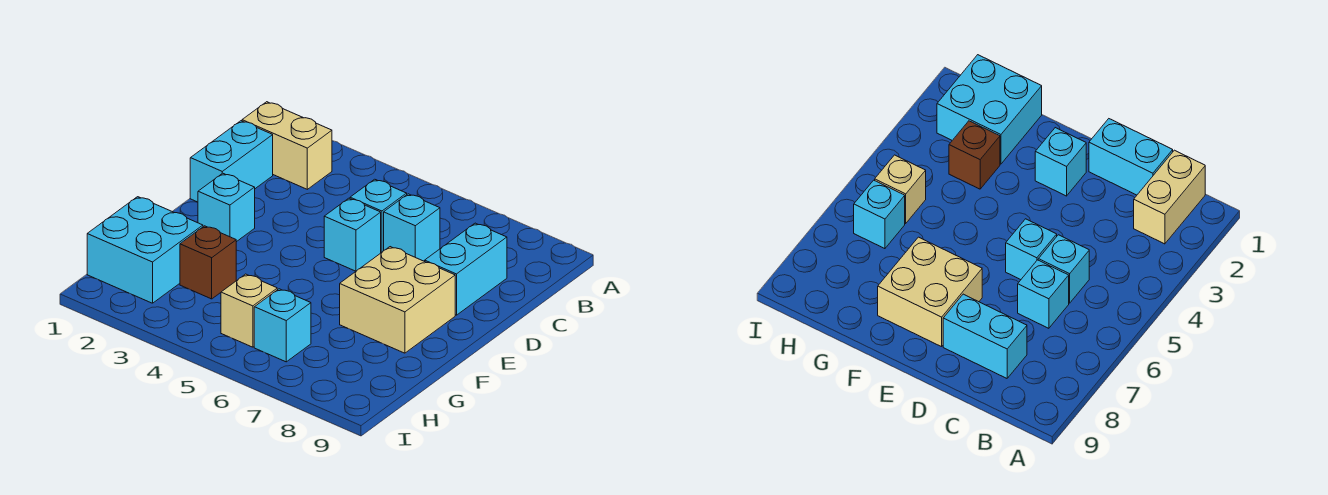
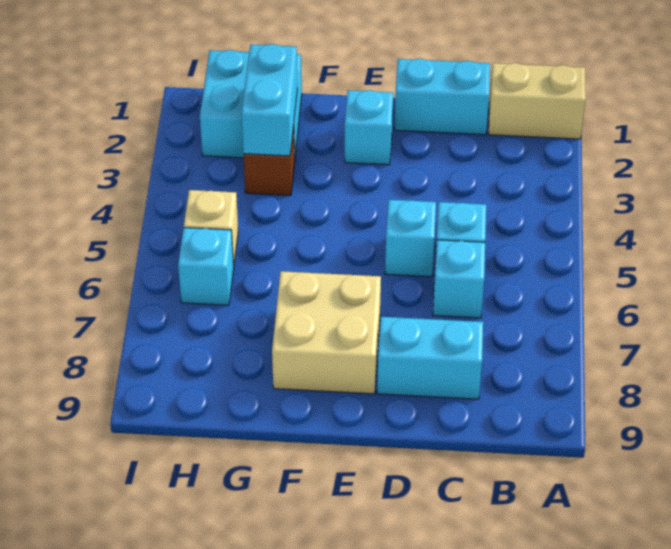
tan 1x2 brick [242,102,332,189] -> tan 1x2 brick turned to [489,63,586,139]
none -> cyan 1x2 brick [242,44,297,156]

